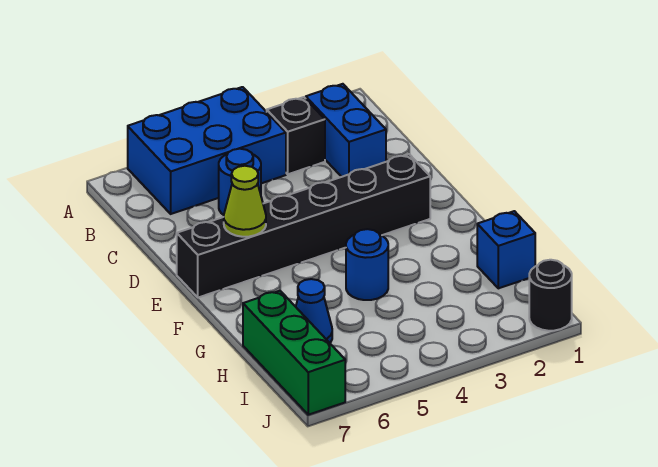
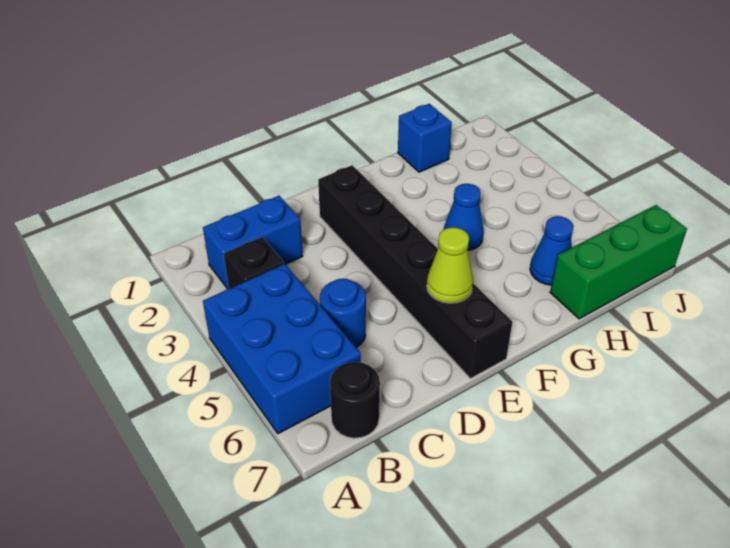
blue 1x1 round brick [346,229,388,300] -> blue 1x1 cone [444,184,484,250]
black 1x1 round brick [529,260,572,331] -> black 1x1 round brick moved to [330,362,380,438]

